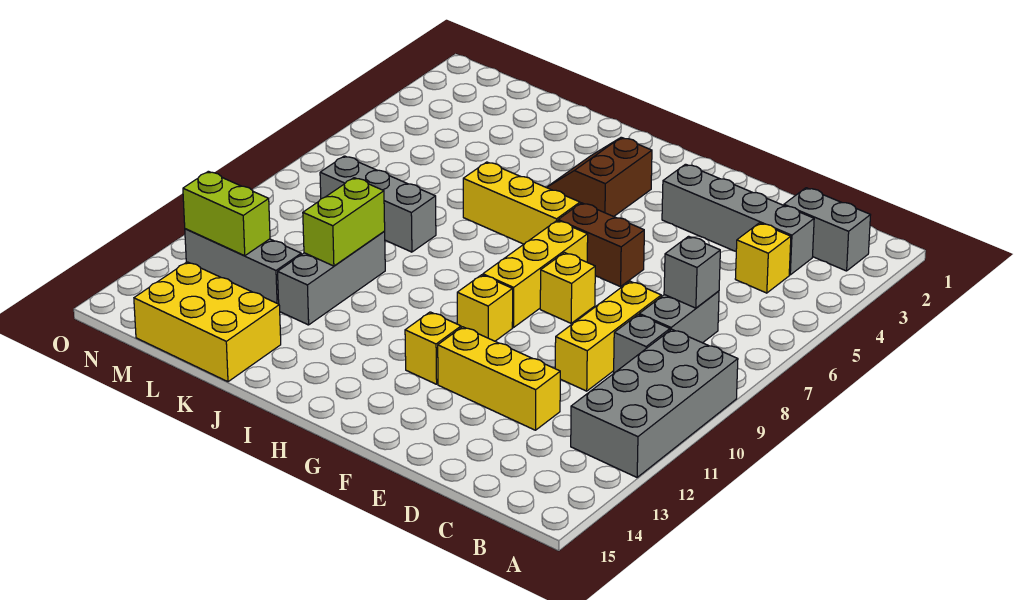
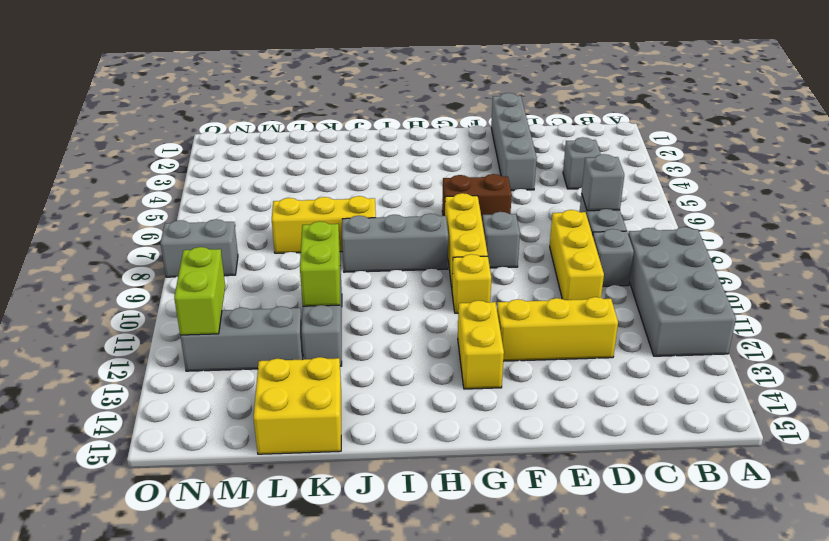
grey 1x2 brick [784,188,870,271] -> grey 1x2 brick moved to [160,219,238,277]
grey 1x4 brick [662,164,814,275] -> grey 1x4 brick turned to [491,93,537,191]
yellow 1x1 brick [735,223,791,293] -> grey 1x1 brick [563,137,601,189]
yellow 1x1 brick [540,253,595,323] -> grey 1x1 brick [482,212,520,268]
yellow 1x1 brick [405,312,461,384] -> yellow 1x2 brick [458,301,504,389]
brown 2x2 slope [546,137,652,217] -> none
yellow 1x3 brick [463,162,580,244] -> yellow 1x3 brick moved to [272,196,376,253]
grey 1x3 brick [320,156,436,252] -> grey 1x3 brick moved to [342,214,448,272]
yellow 2x3 brick [134,262,281,382] -> yellow 2x2 brick [253,357,341,454]
lime 1x2 brick [183,171,270,256] -> lime 1x2 brick turned to [174,247,225,335]

